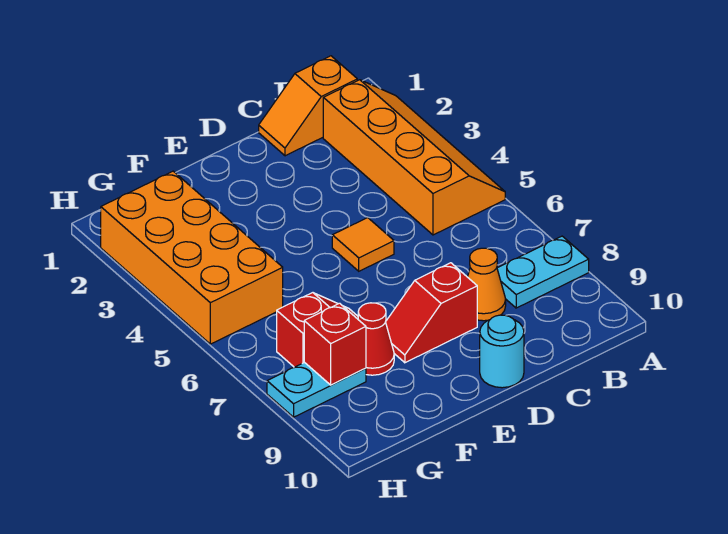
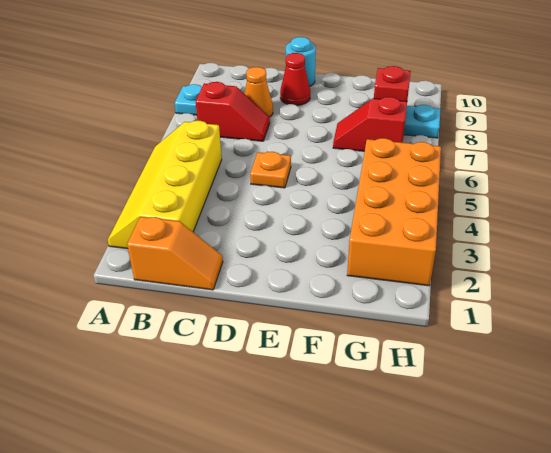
orange 2x4 slope [323,80,505,235] -> yellow 2x4 slope [108,121,222,249]
orange 1x1 tile [332,218,394,271] -> orange 1x1 plate [250,152,291,188]
red 1x2 slope [386,263,477,363] -> red 1x2 slope moved to [195,82,270,141]
red 1x1 cone [358,303,394,375] -> red 1x1 cone moved to [280,53,310,106]

